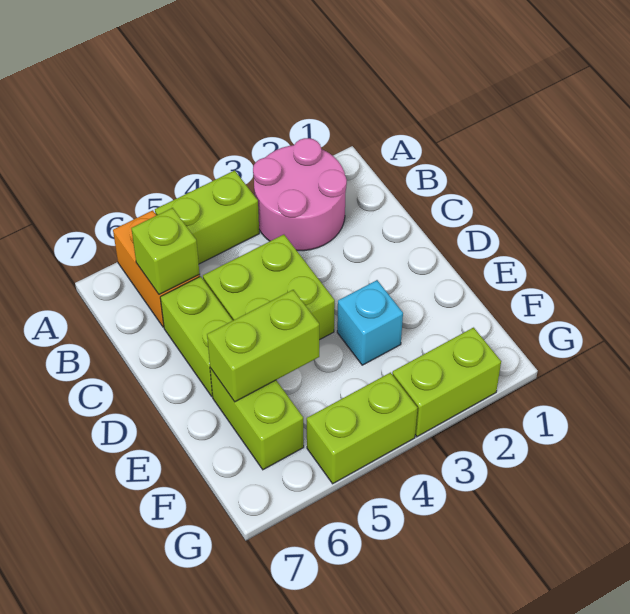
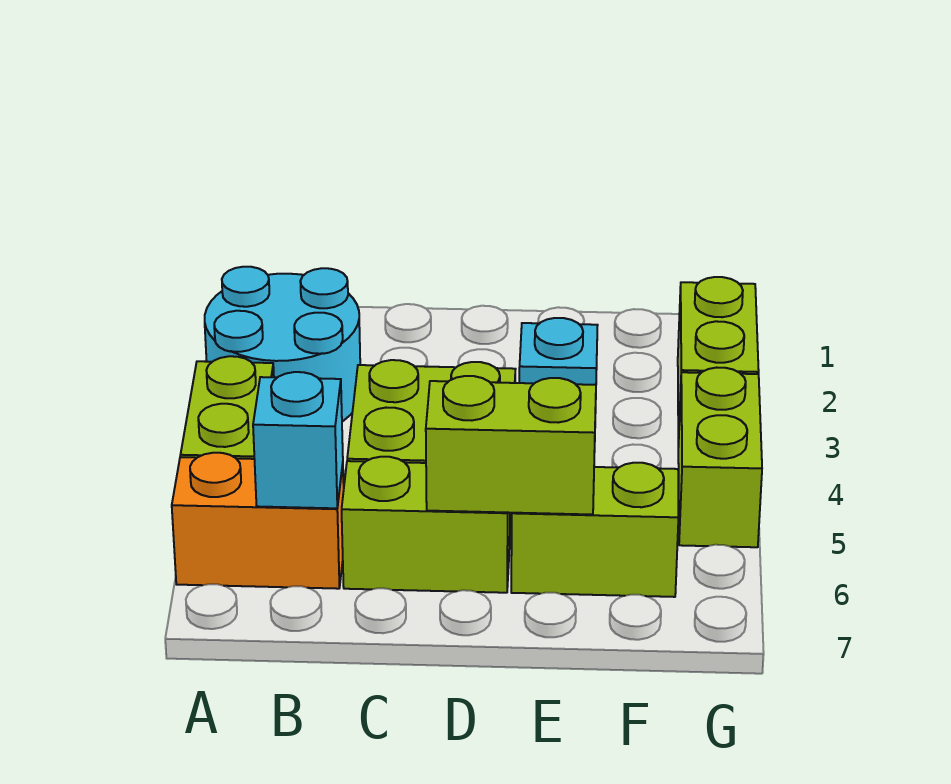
pink 2x2 round brick [253,138,347,251] -> cyan 2x2 round brick [205,267,360,422]
lime 1x1 brick [131,208,200,295] -> cyan 1x1 brick [253,372,343,508]
lime 1x2 brick [207,290,319,402] -> lime 1x2 brick turned to [426,376,596,515]

